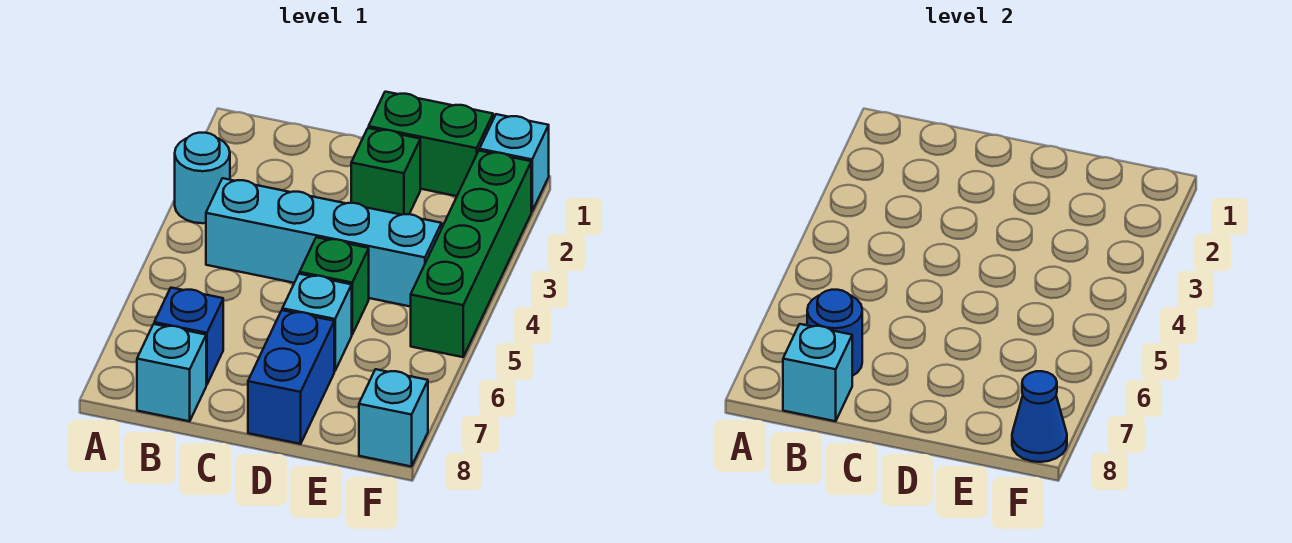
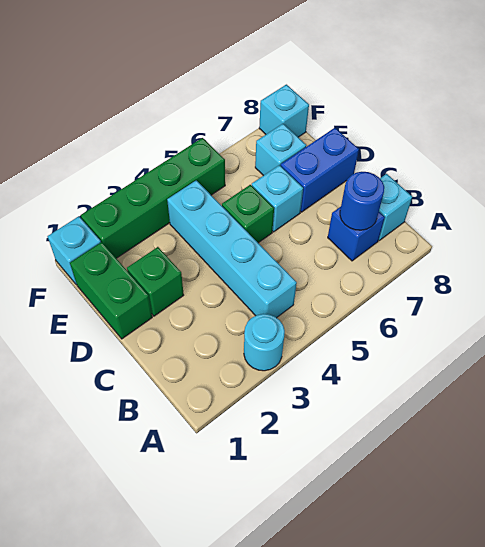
cyan 1x1 brick [783,324,852,421] -> cyan 1x1 brick moved to [255,124,306,176]
blue 1x1 cone [1012,371,1067,462] -> none

